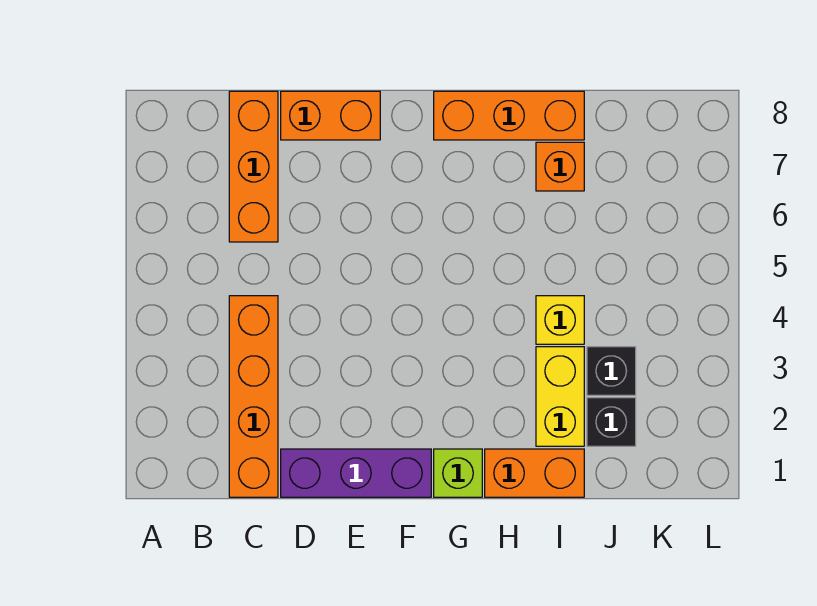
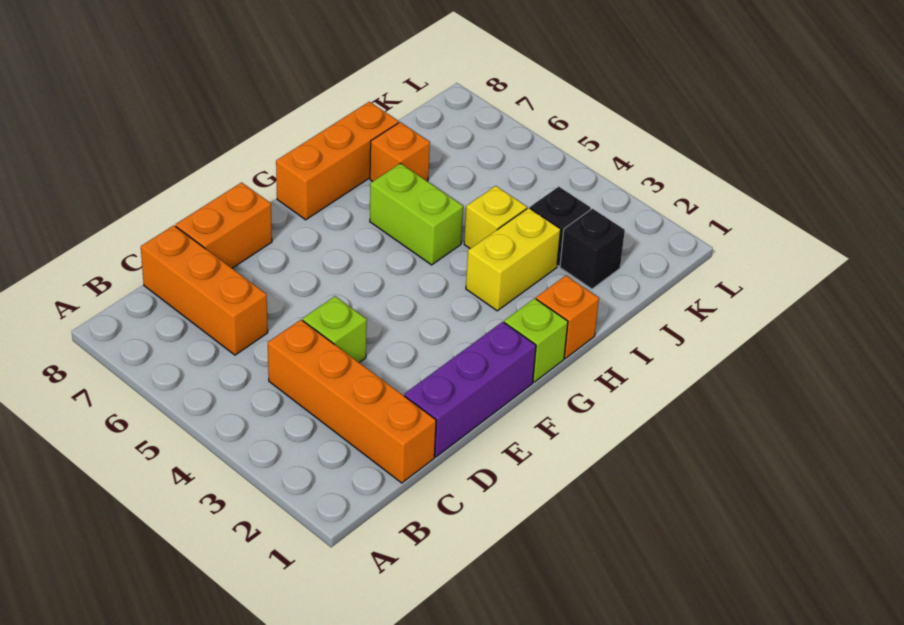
none -> lime 1x1 brick [303,296,367,363]
orange 1x2 brick [485,449,584,497] -> orange 1x1 brick [536,276,599,358]
none -> lime 1x2 brick [370,163,463,265]
yellow 1x2 brick [536,347,584,446] -> yellow 1x2 brick turned to [466,208,561,311]

